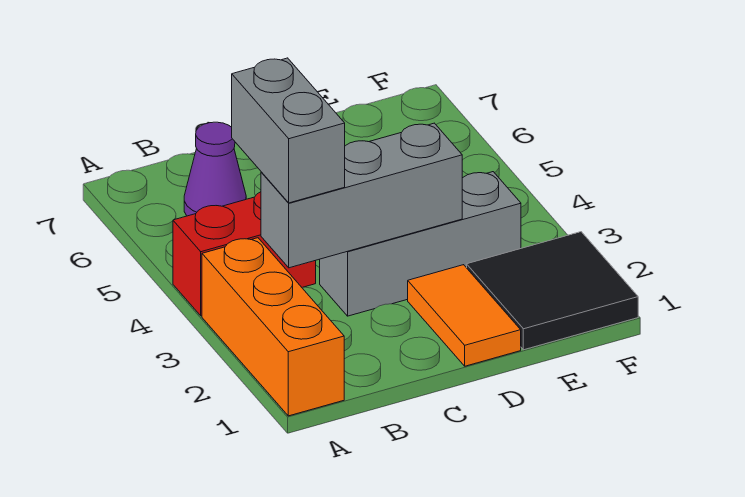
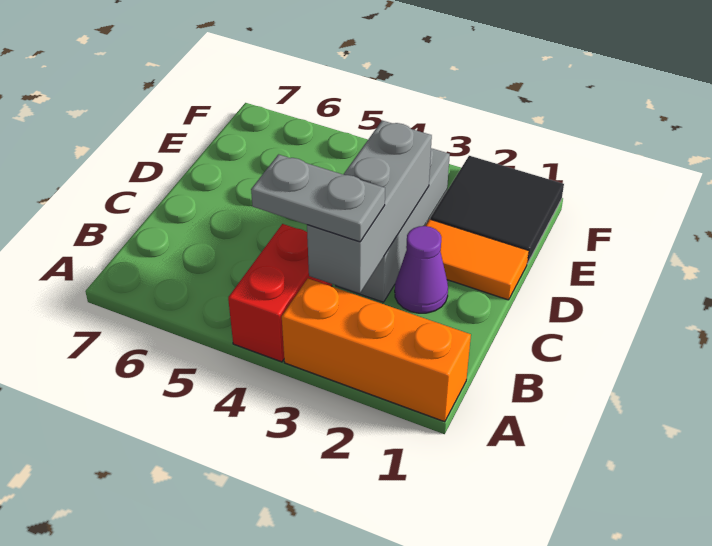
grey 1x2 brick [232,58,345,203] -> grey 1x2 plate [251,154,385,242]
purple 1x1 cone [184,122,246,216] -> purple 1x1 cone moved to [395,226,448,313]

